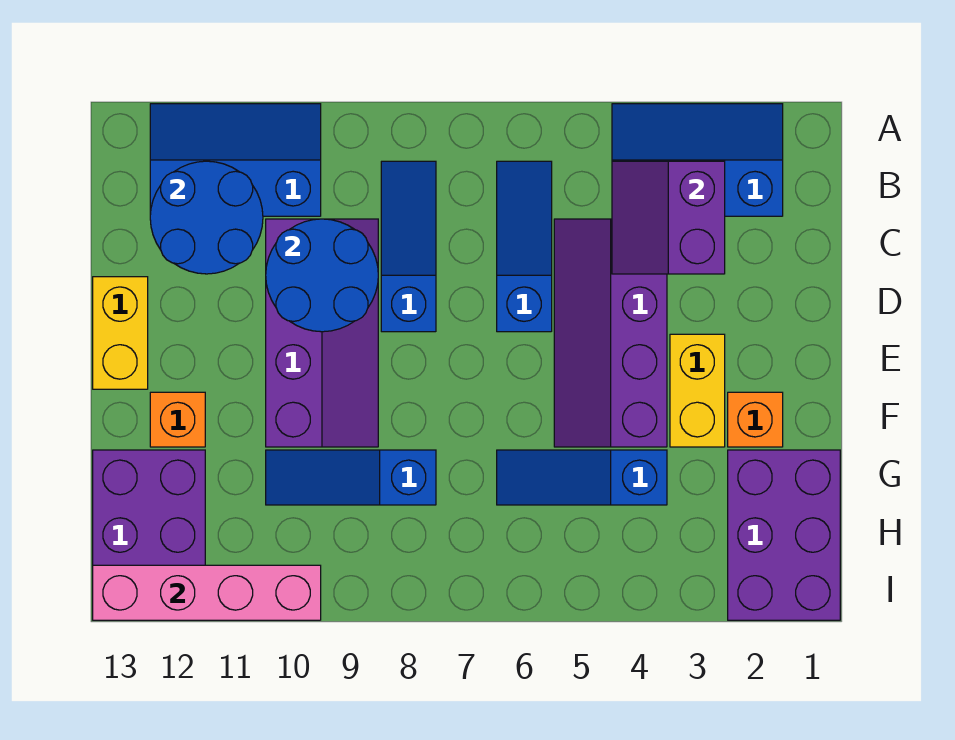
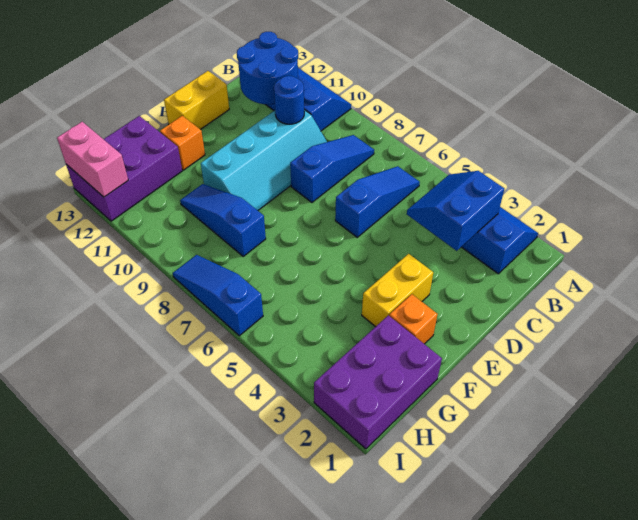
purple 2x2 slope [612,161,725,274] -> blue 2x2 slope [407,171,504,251]
purple 2x4 slope [554,219,667,447] -> none
purple 2x4 slope [266,219,378,447] -> cyan 2x4 slope [201,110,327,210]
blue 2x2 round brick [266,219,378,332] -> blue 1x1 round brick [274,76,304,124]
blue 1x3 slope [497,450,667,505] -> blue 1x3 slope moved to [173,255,263,336]
pink 1x4 brick [93,565,321,620] -> pink 1x2 brick [57,122,128,197]

